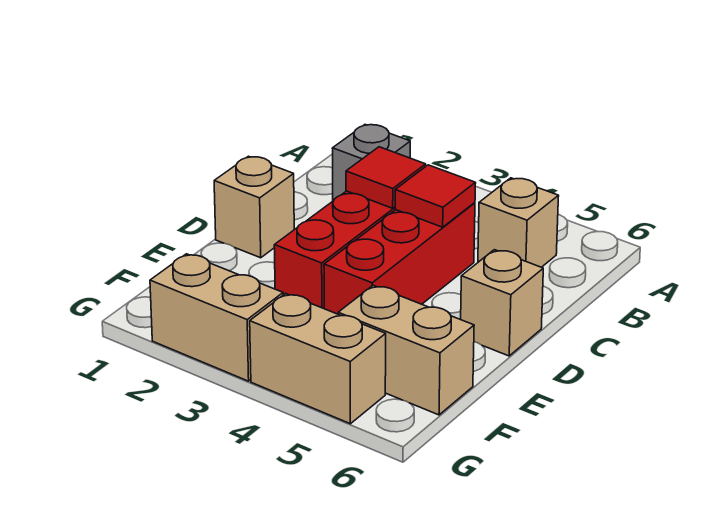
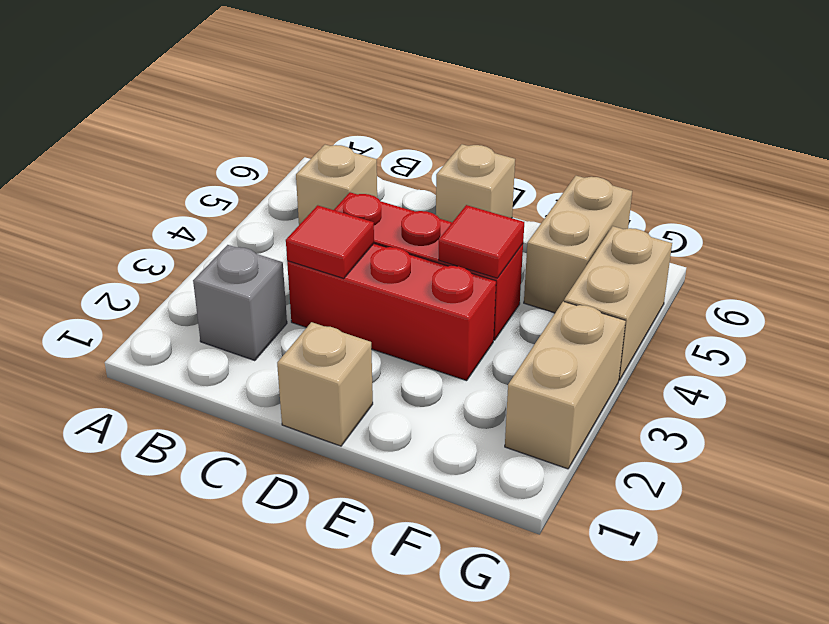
red 1x1 tile [395,165,476,227] -> red 1x1 tile moved to [439,205,524,278]

